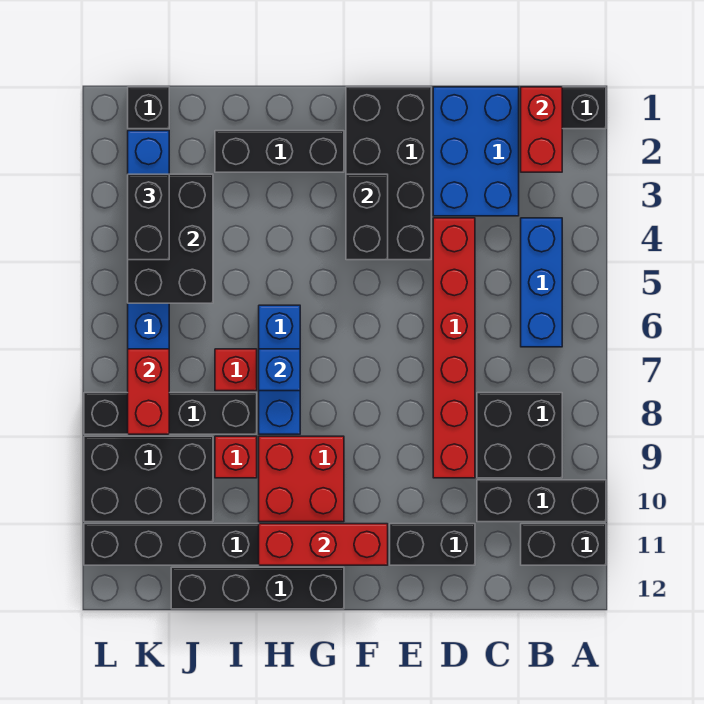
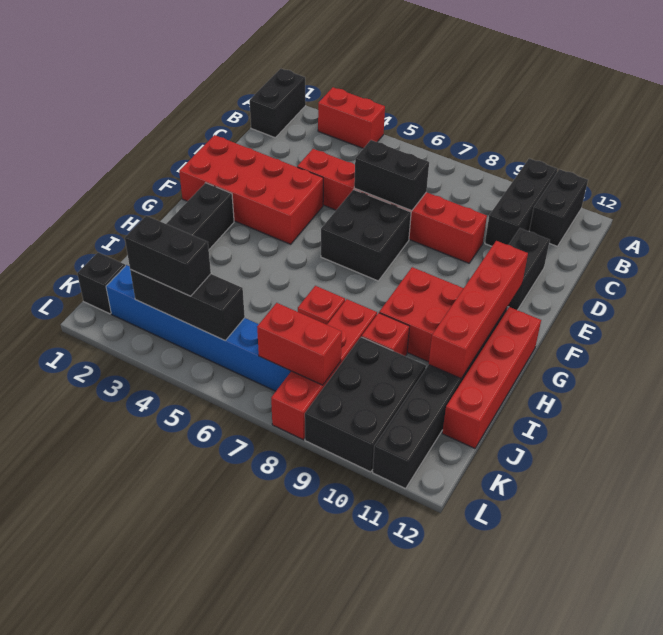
red 1x2 brick [521,87,562,172] -> red 1x2 brick moved to [318,87,385,148]
blue 1x3 brick [521,218,562,347] -> none
black 2x2 brick [477,393,562,478] -> black 2x2 brick moved to [321,190,411,281]
blue 2x3 brick [433,87,519,216] -> none
black 2x4 brick [346,87,431,260] -> red 2x4 brick [179,135,323,244]
black 1x2 brick [346,174,388,260] -> black 1x2 brick moved to [354,140,429,211]
red 1x3 brick [259,524,388,565] -> red 1x4 brick [429,241,528,378]
black 1x4 brick [171,567,344,609] -> red 1x4 brick [442,307,541,448]
blue 1x3 brick [259,305,300,434] -> none
blue 1x1 brick [259,349,300,391] -> none
black 1x4 brick [84,393,257,434] -> red 1x4 brick [271,299,377,440]
black 2x3 brick [128,174,213,303] -> black 1x3 brick [130,269,245,340]

